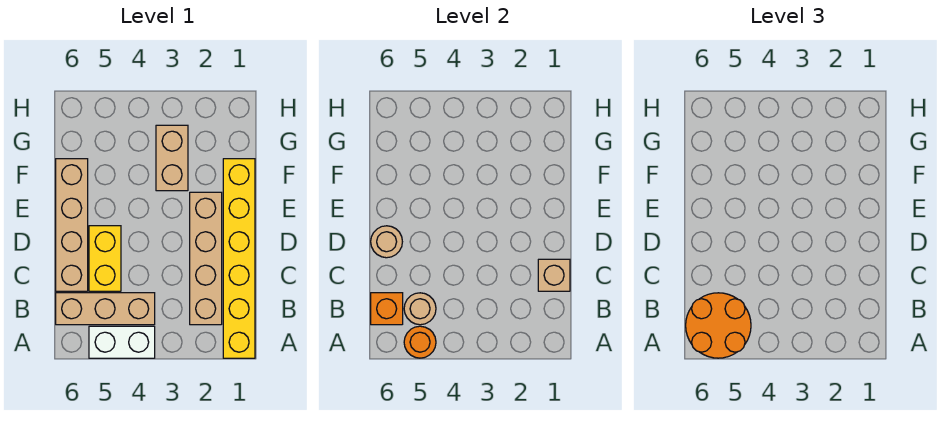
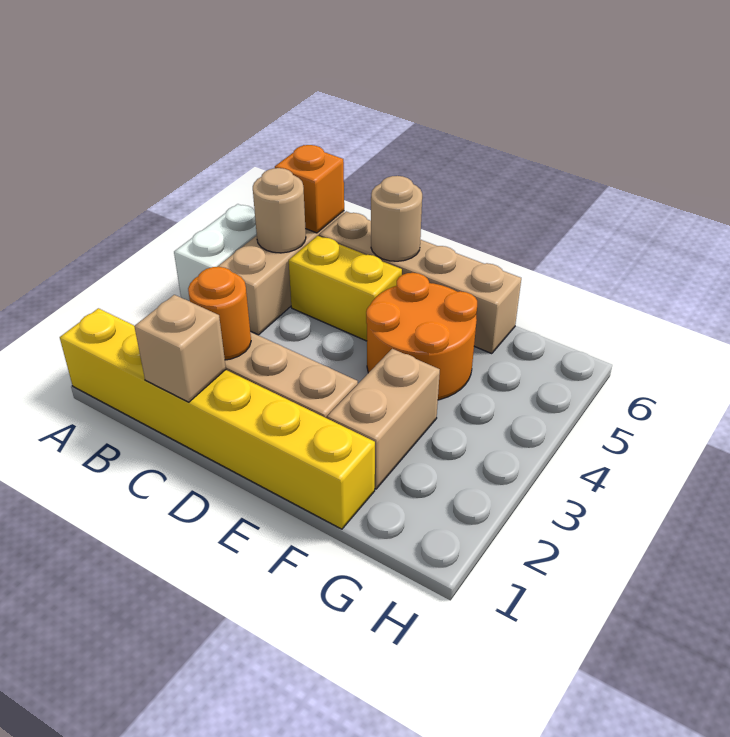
orange 1x1 round brick [404,326,436,358] -> orange 1x1 round brick moved to [188,267,251,360]
orange 2x2 round brick [686,293,751,358] -> orange 2x2 round brick moved to [366,273,477,400]
tan 1x2 brick [156,125,188,191] -> tan 1x2 brick turned to [327,349,440,489]

